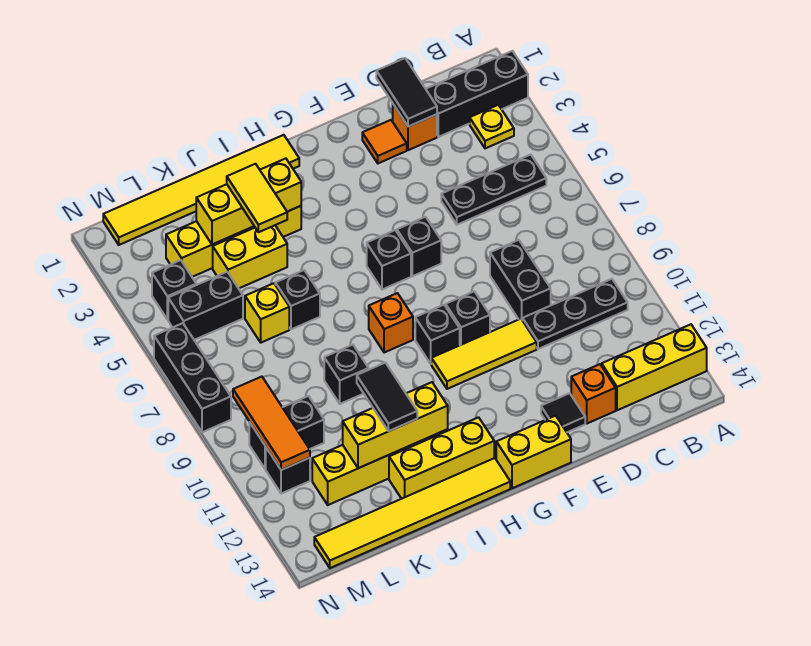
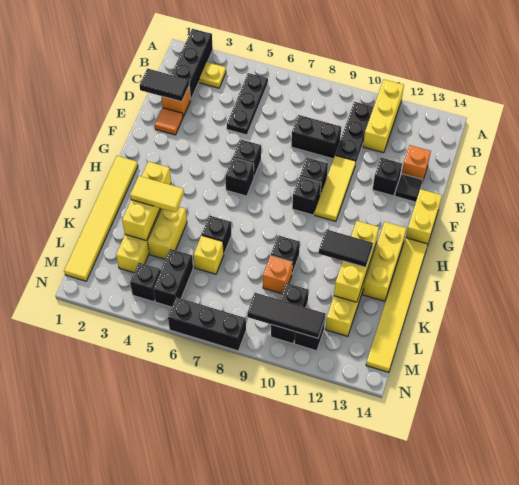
yellow 1x3 brick [602,324,707,410] -> yellow 1x3 brick moved to [363,79,404,153]
none -> black 1x1 brick [373,158,402,196]
orange 1x1 brick [369,293,413,353] -> orange 1x1 brick moved to [263,255,292,294]
orange 1x3 tile [233,377,310,470] -> black 1x3 tile [247,293,326,338]

